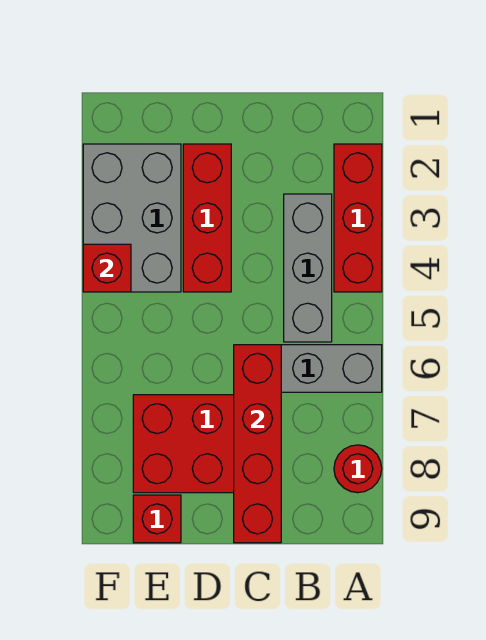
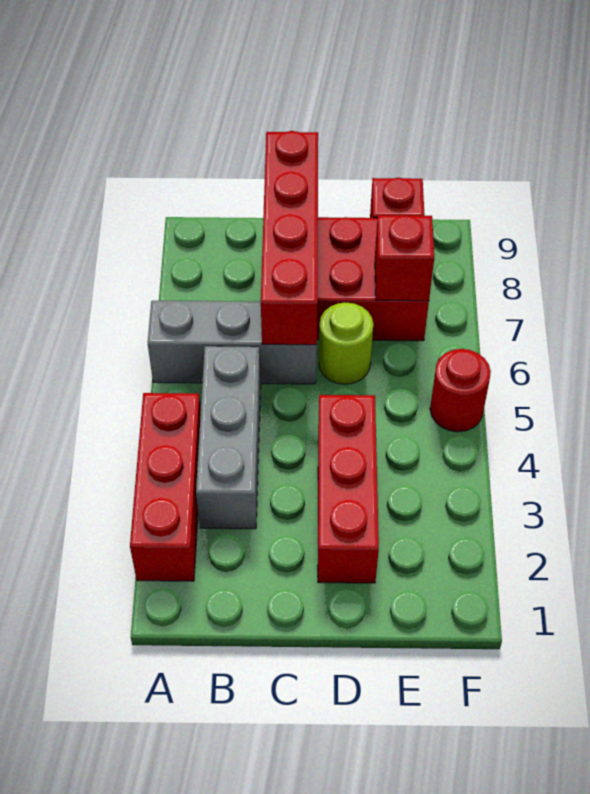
red 1x1 round brick [334,445,382,493] -> red 1x1 round brick moved to [430,349,491,432]
none -> lime 1x1 round brick [319,302,373,384]
grey 2x3 brick [83,144,181,292] -> none
red 1x1 brick [83,244,131,292] -> red 1x1 brick moved to [375,215,434,301]

